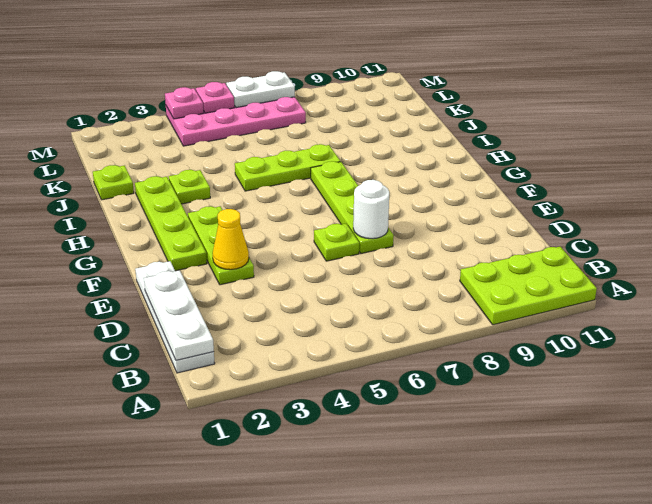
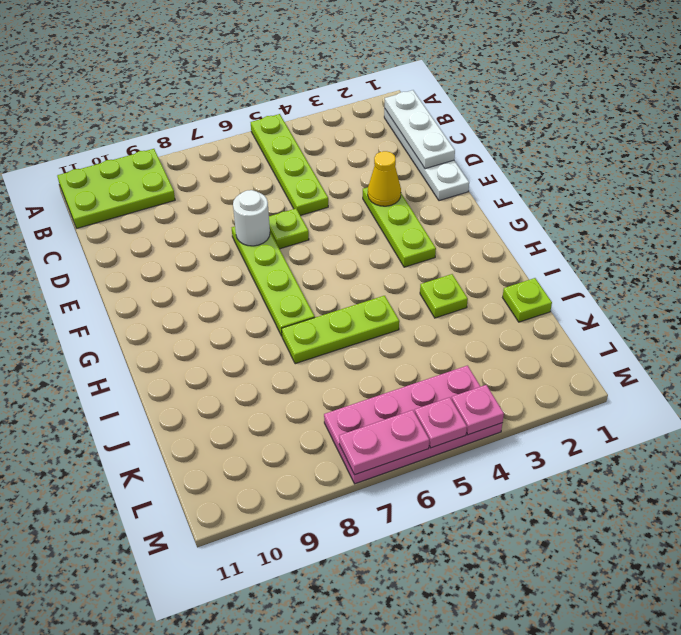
lime 1x4 plate [135,176,207,271] -> lime 1x4 plate moved to [251,114,328,216]
white 1x2 plate [226,71,295,108] -> pink 1x2 plate [339,410,429,475]

